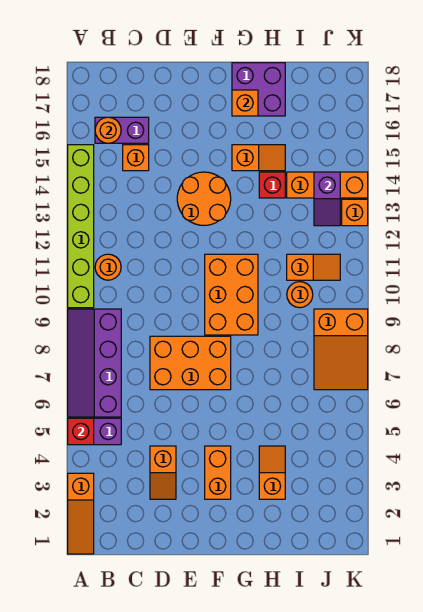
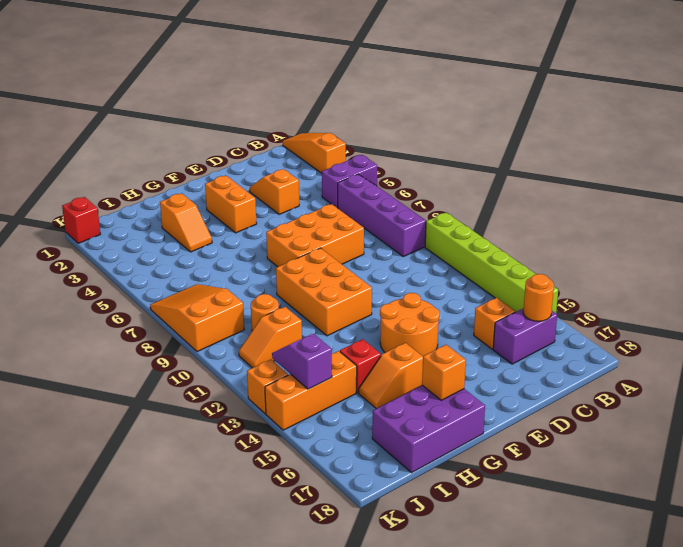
red 1x1 brick [68,418,94,445] -> red 1x1 brick moved to [62,197,100,243]
orange 1x1 round brick [95,254,121,280] -> none
purple 2x2 brick [232,63,285,116] -> purple 2x3 brick [372,385,485,473]

